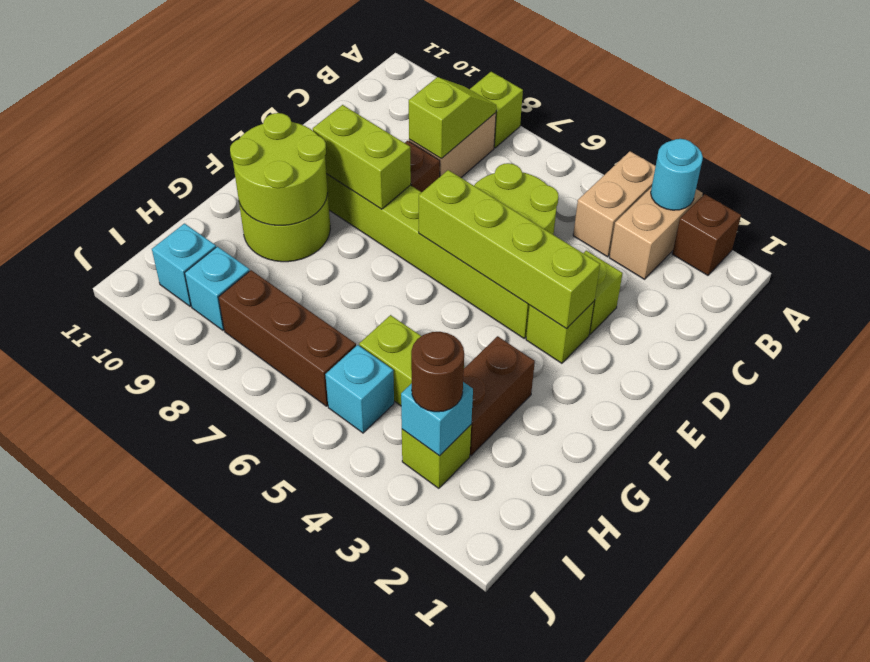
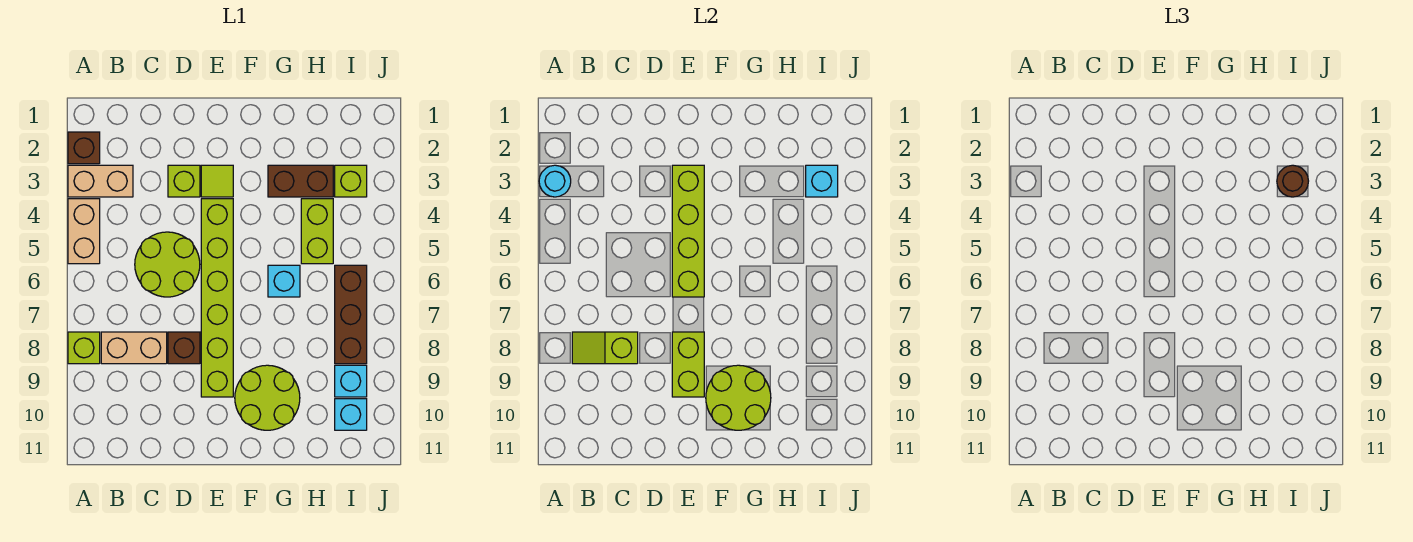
tan 1x2 brick [573,151,656,257] -> tan 1x2 brick turned to [68,199,100,264]
lime 1x1 brick [526,302,594,363] -> lime 1x1 tile [201,165,233,197]
cyan 1x1 brick [325,345,394,433] -> cyan 1x1 brick moved to [268,265,300,297]

